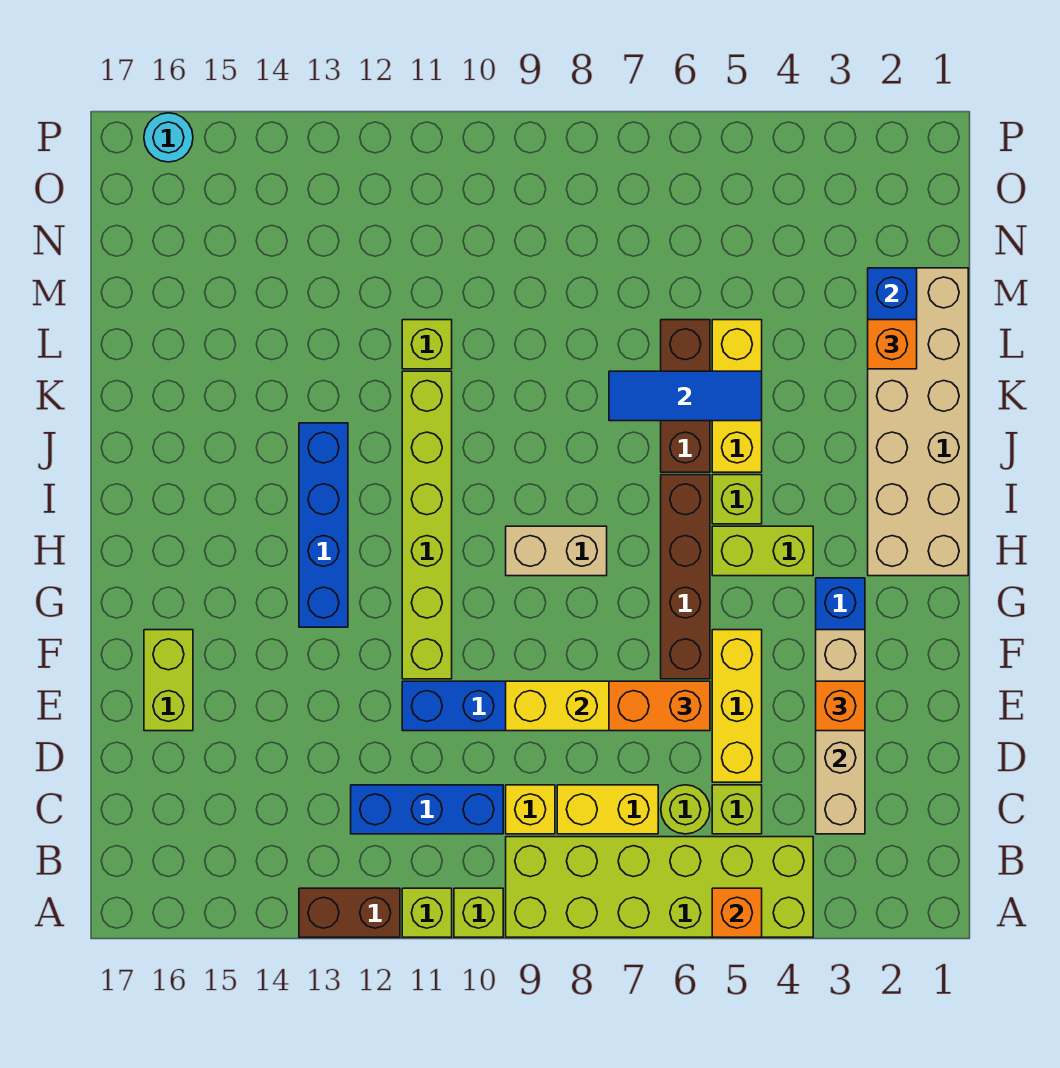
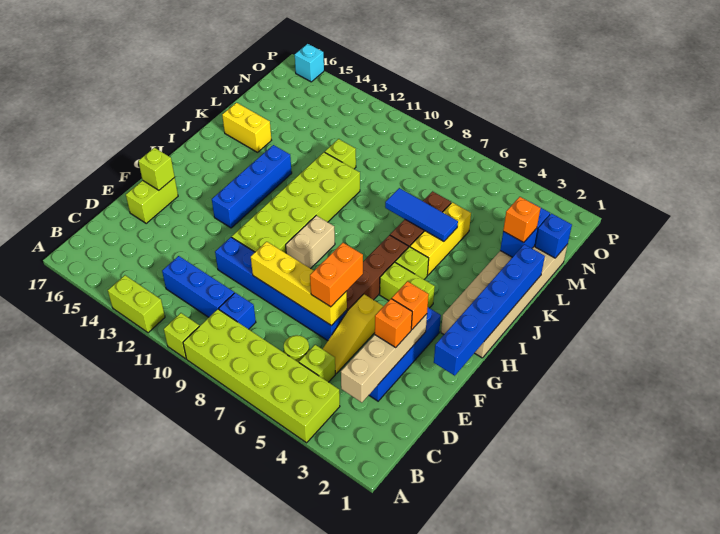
orange 1x1 brick [712,888,762,937] -> orange 1x1 brick moved to [392,281,429,330]
lime 1x1 brick [402,888,452,937] -> lime 1x1 brick moved to [138,148,175,190]
brown 1x2 brick [299,888,400,937] -> lime 1x2 brick [108,275,165,333]
yellow 1x2 brick [557,785,658,834] -> yellow 1x2 brick moved to [222,103,271,152]
yellow 1x1 brick [506,785,555,834] -> blue 1x1 brick [219,293,256,329]
yellow 1x3 brick [712,630,762,782] -> yellow 1x3 slope [323,294,383,374]
orange 1x2 brick [609,681,710,731] -> orange 1x2 brick turned to [310,243,363,307]
none -> blue 1x6 brick [434,244,545,376]
lime 1x6 brick [402,371,452,679] -> lime 2x6 brick [232,152,360,253]
tan 1x2 brick [506,526,607,576] -> tan 1x2 brick turned to [286,216,335,269]
none -> blue 1x1 brick [535,214,572,258]
cyan 1x1 round brick [144,113,193,162] -> cyan 1x1 brick [295,44,324,82]

